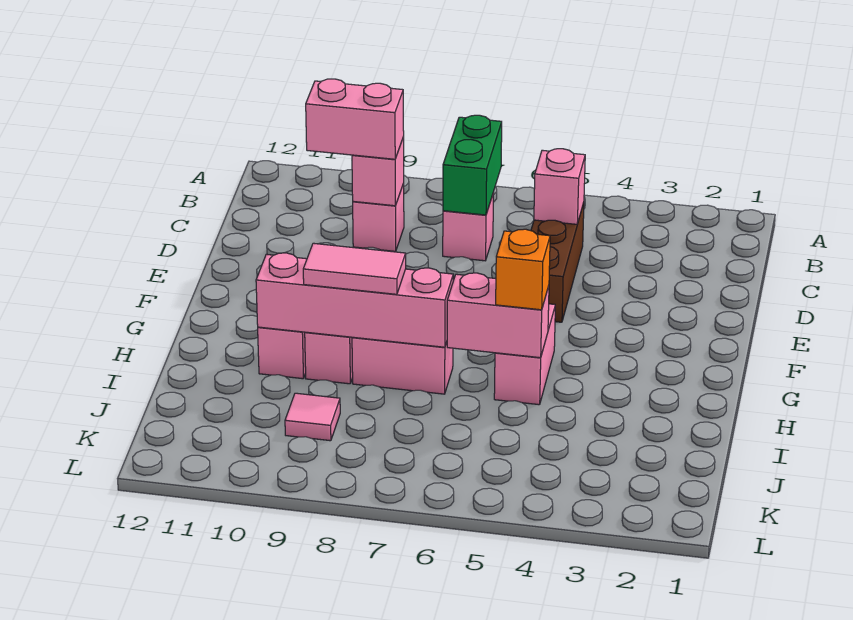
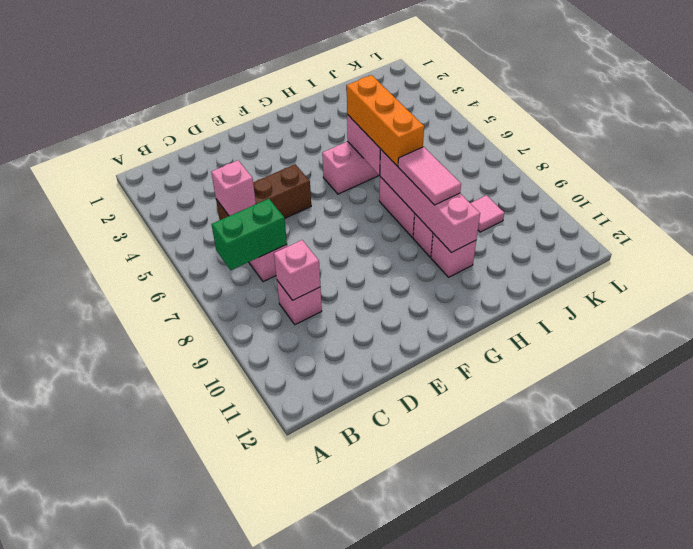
pink 1x2 brick [306,79,404,159] -> none
orange 1x1 brick [496,229,550,310] -> orange 1x3 brick [347,75,424,166]

